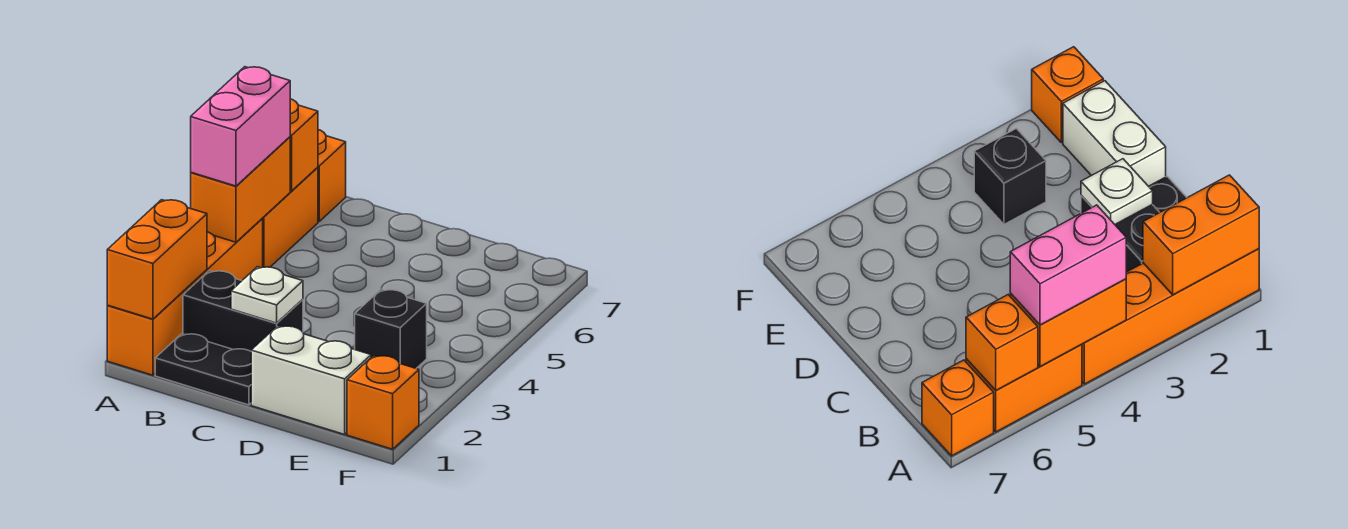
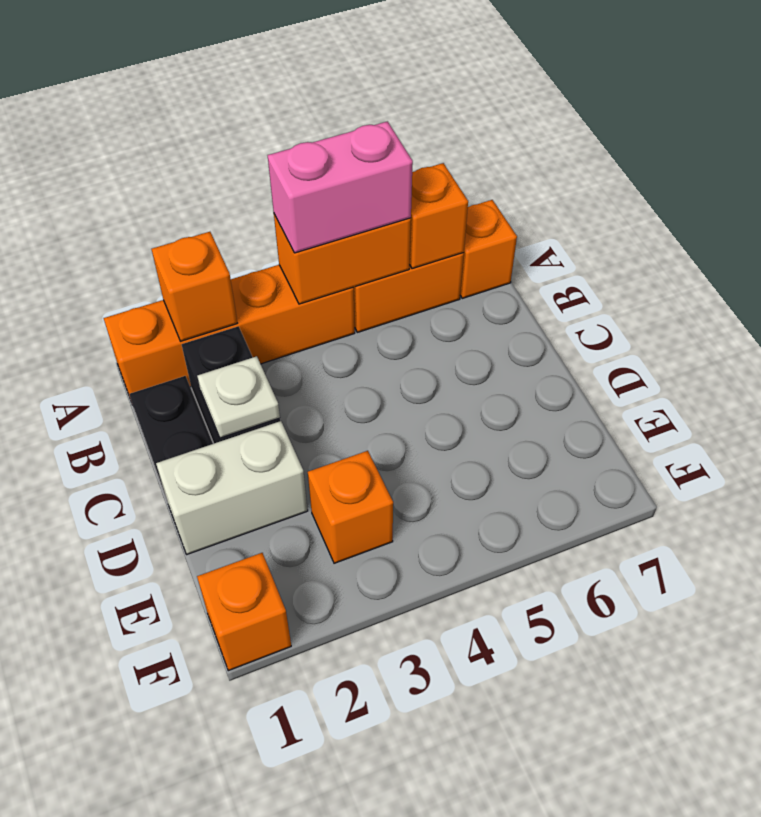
orange 1x2 brick [107,200,207,319] -> orange 1x1 brick [151,232,237,341]
white 1x2 brick [251,326,371,434] -> white 1x2 brick turned to [156,421,308,554]
black 1x1 brick [355,289,427,368] -> orange 1x1 brick [308,451,393,563]

